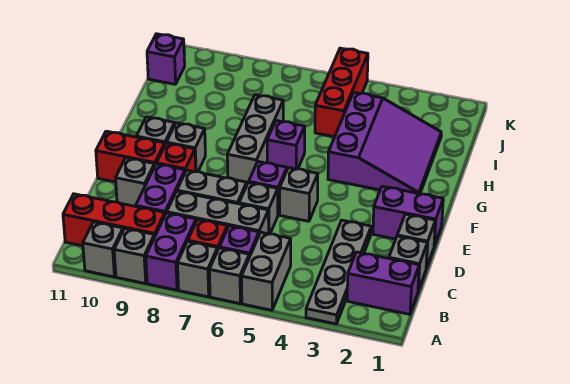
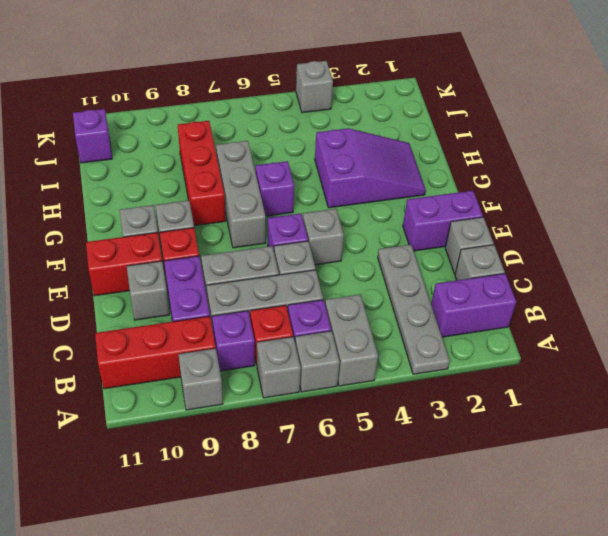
purple 1x2 brick [146,213,196,290] -> purple 1x1 brick [212,311,255,371]
grey 1x1 brick [83,222,123,277] -> grey 1x1 brick moved to [296,61,333,113]
purple 3x3 slope [328,92,441,194] -> purple 2x3 slope [315,128,426,208]
red 1x3 brick [315,48,368,137] -> red 1x3 brick moved to [178,121,226,226]

